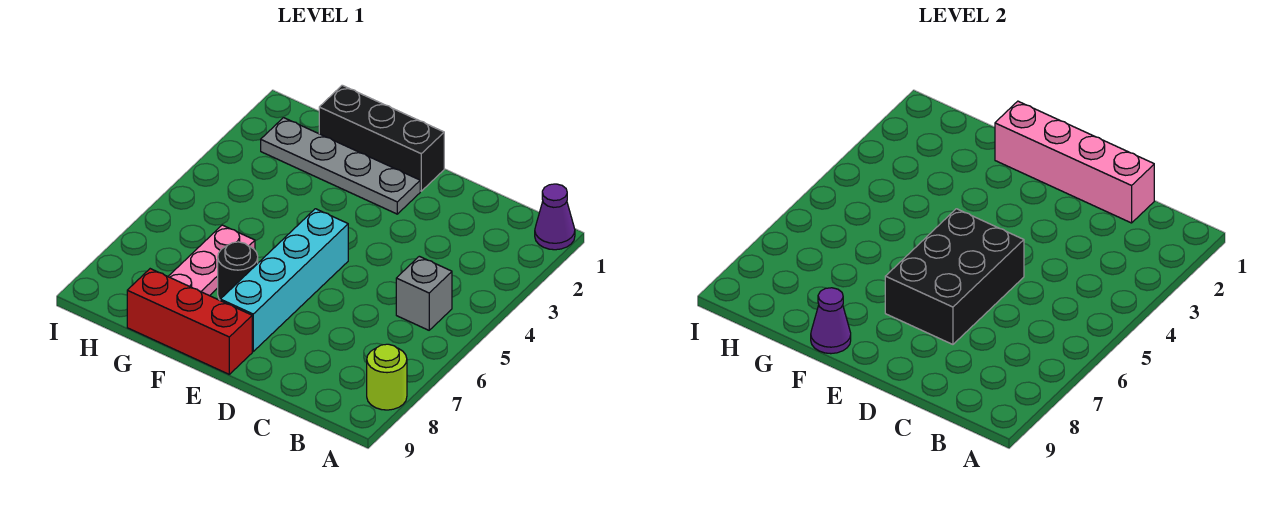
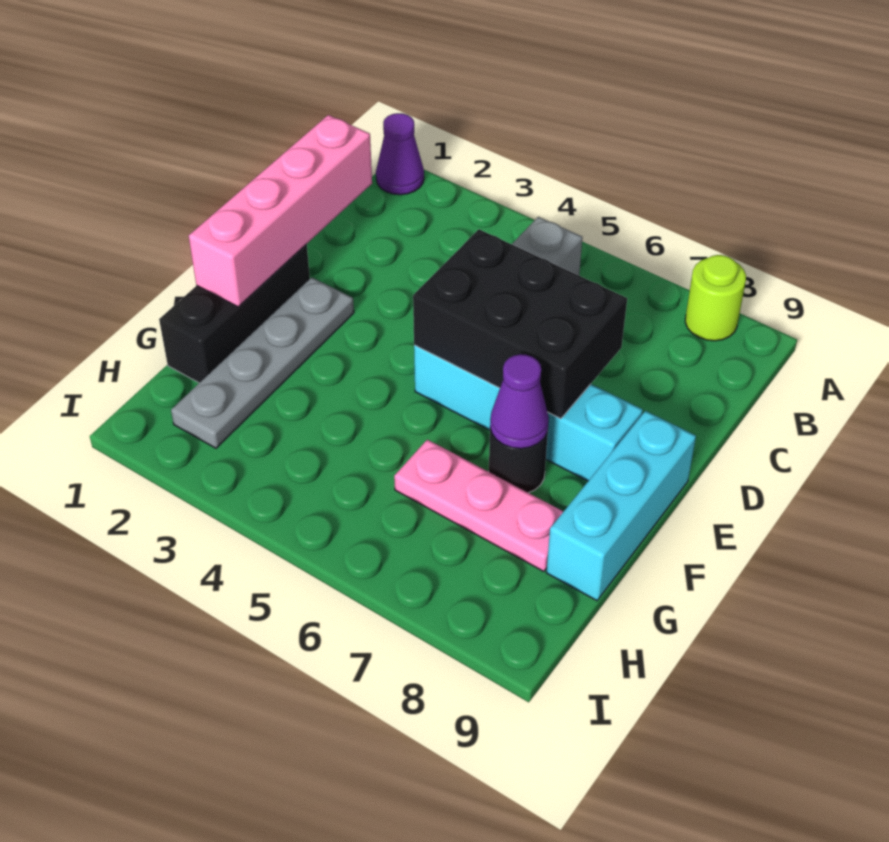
red 1x3 brick [127,269,252,374] -> cyan 1x3 brick [546,411,696,601]
purple 1x1 cone [811,288,851,354] -> purple 1x1 cone moved to [490,354,549,449]

